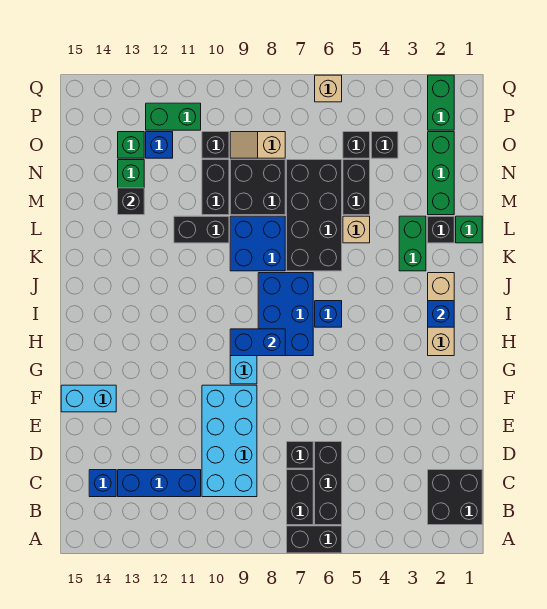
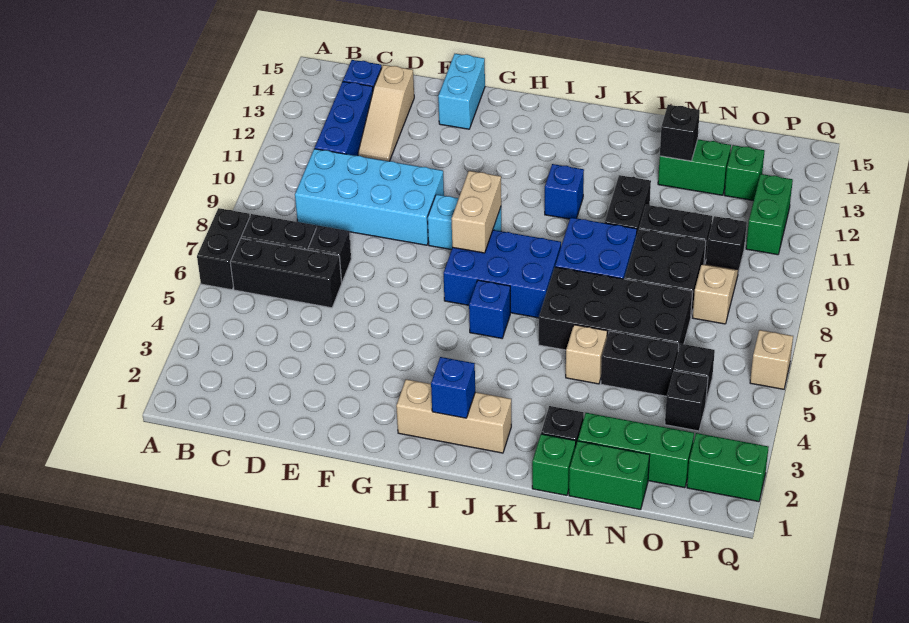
black 2x2 brick [428,470,482,525] -> none
none -> tan 1x3 slope [358,65,414,161]
blue 1x2 brick [230,329,285,356] -> tan 1x2 brick [452,171,501,253]
green 1x2 brick [399,216,426,271] -> green 1x2 brick moved to [569,441,650,510]
blue 1x1 brick [146,132,173,158] -> blue 1x1 brick moved to [545,164,584,219]

